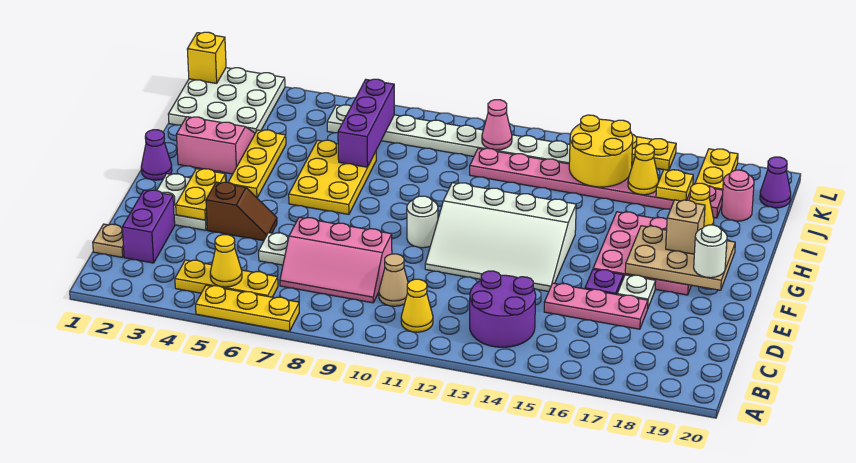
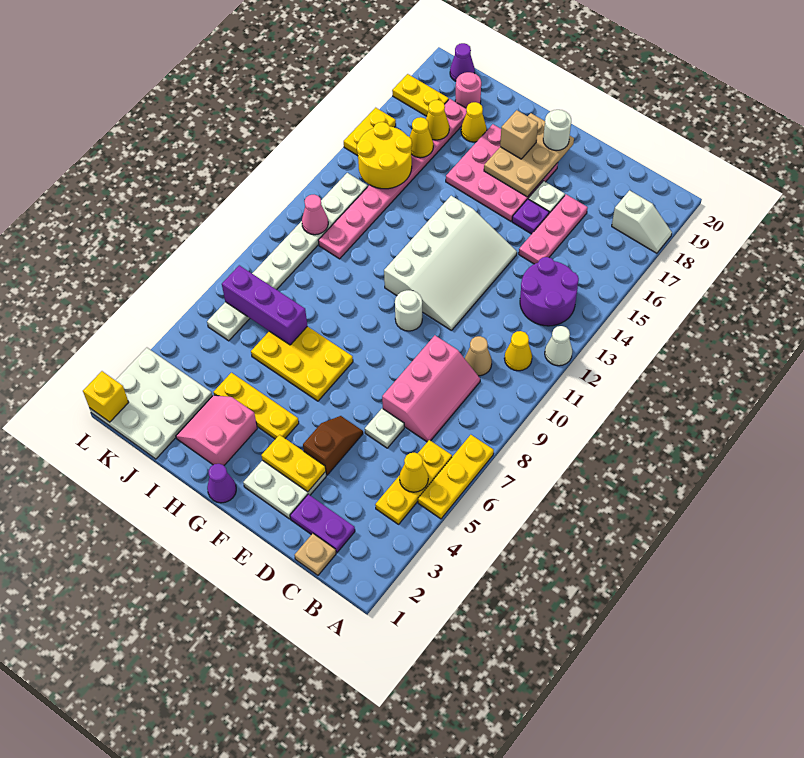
none -> white 1x1 cone [545,326,572,366]
none -> white 1x2 slope [612,190,672,253]
purple 1x2 brick [122,190,175,263] -> purple 1x2 plate [290,494,355,552]
yellow 1x1 plate [656,170,693,201] -> yellow 1x1 cone [426,100,449,140]

